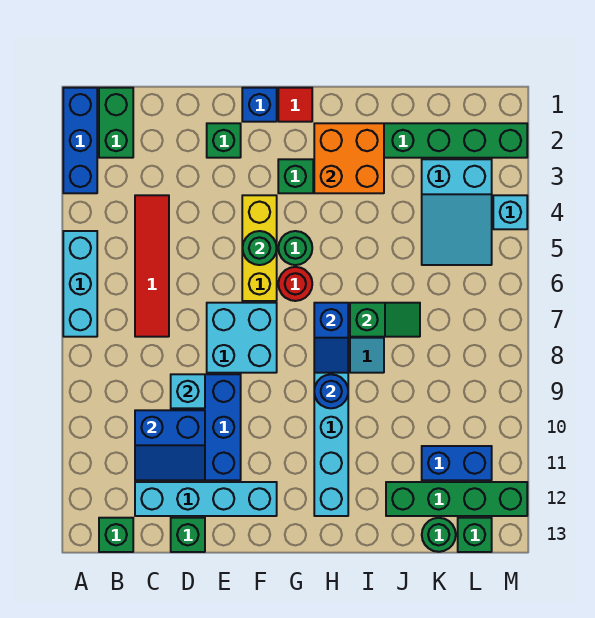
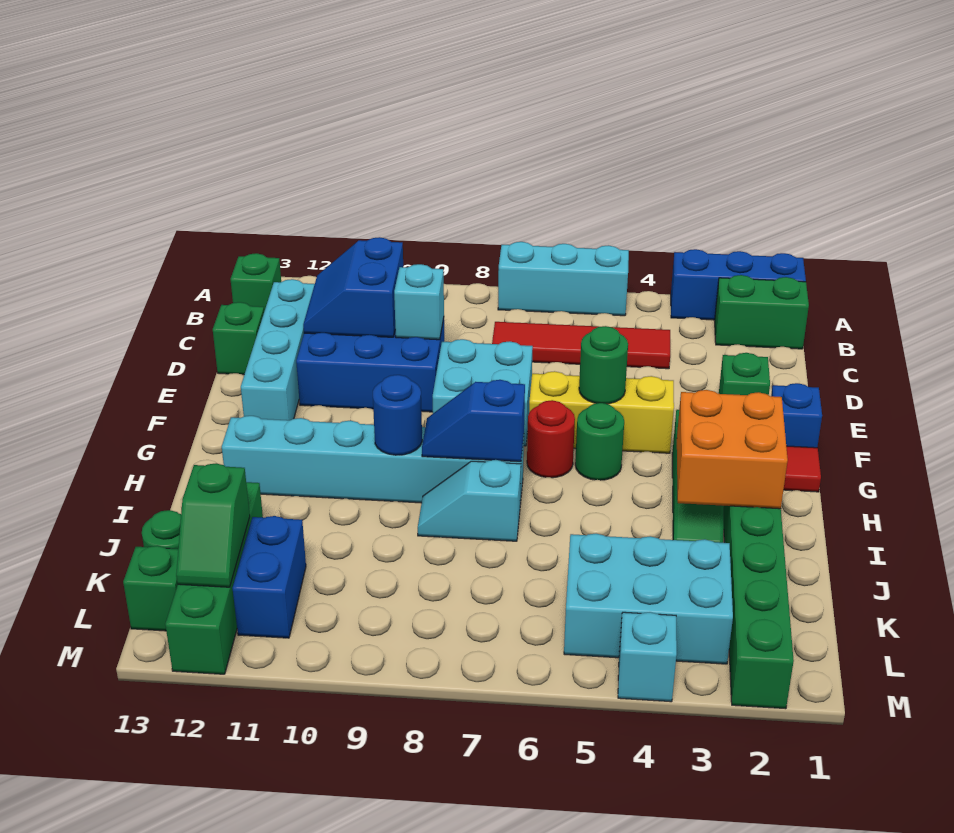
green 1x2 slope [350,303,420,337] -> green 1x2 slope moved to [176,463,250,587]
cyan 2x3 slope [422,159,492,265] -> cyan 2x3 brick [564,534,733,664]

